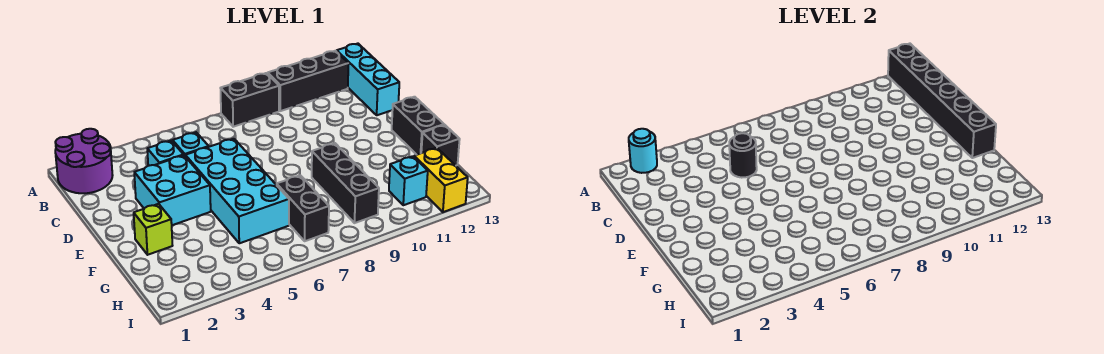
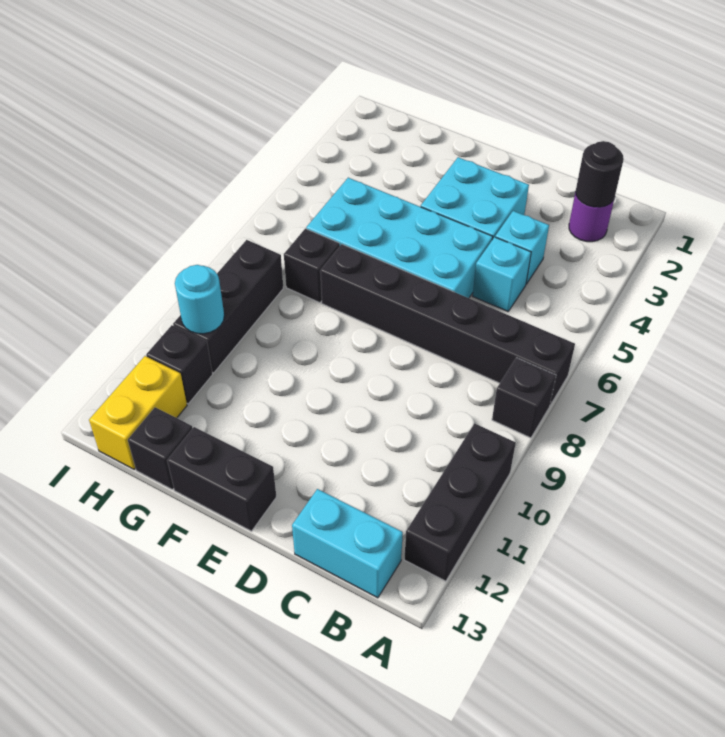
purple 2x2 round brick [55,129,113,193] -> purple 1x1 round brick [569,192,614,242]
cyan 1x1 round brick [629,129,657,173] -> cyan 1x1 round brick moved to [175,265,224,334]
black 1x2 brick [221,73,279,127] -> black 1x1 brick [492,358,556,438]
cyan 1x3 brick [337,44,399,115] -> cyan 1x2 brick [292,489,403,598]
black 1x6 brick [888,44,996,158] -> black 1x6 brick moved to [320,244,575,405]
black 1x1 round brick [729,133,757,178] -> black 1x1 round brick moved to [576,141,624,207]
lime 1x1 brick [134,204,173,255] -> none
black 1x3 brick [312,143,379,223] -> black 1x3 brick turned to [173,240,283,373]
black 1x2 brick [277,175,329,241] -> black 1x1 brick [284,229,340,303]
cyan 1x1 brick [389,156,428,205] -> black 1x1 brick [146,325,213,404]
yellow 1x2 brick [414,148,468,212] -> yellow 1x2 brick turned to [89,356,187,469]

